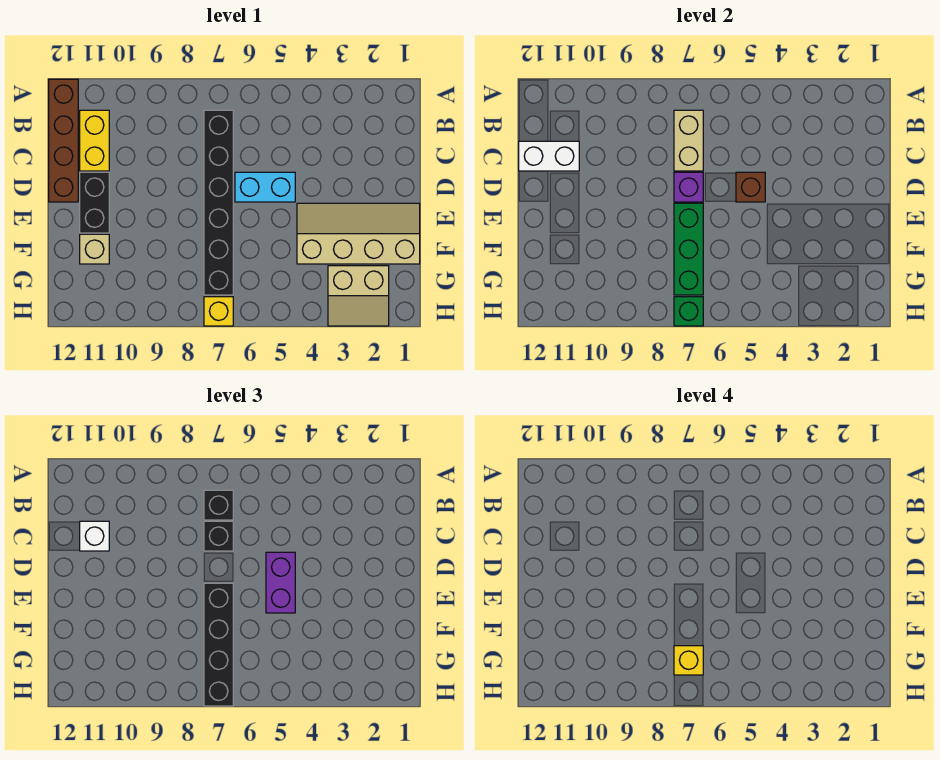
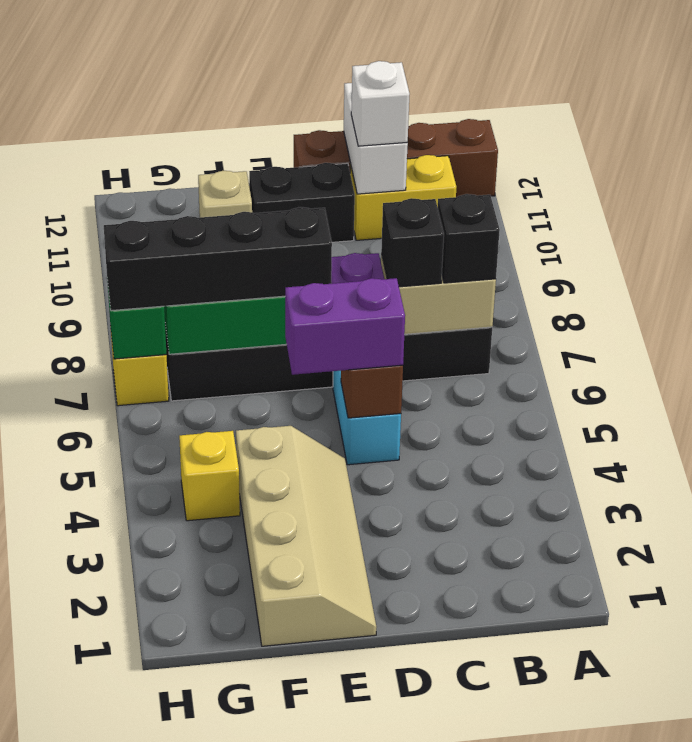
tan 2x2 slope [328,266,389,326] -> none
yellow 1x1 brick [674,646,703,675] -> yellow 1x1 brick moved to [179,431,240,521]

